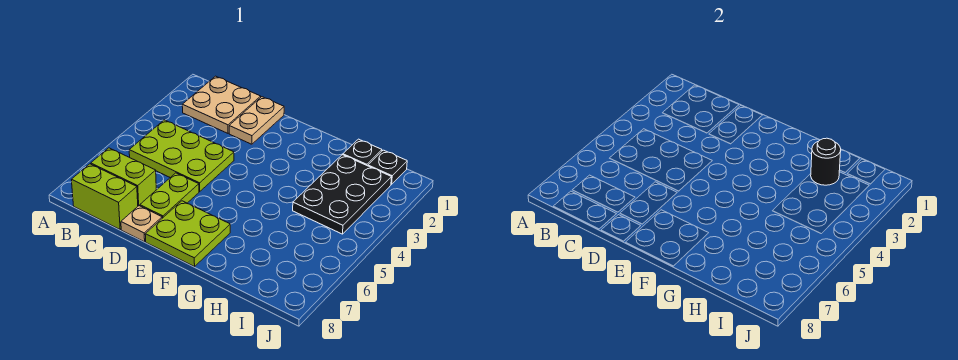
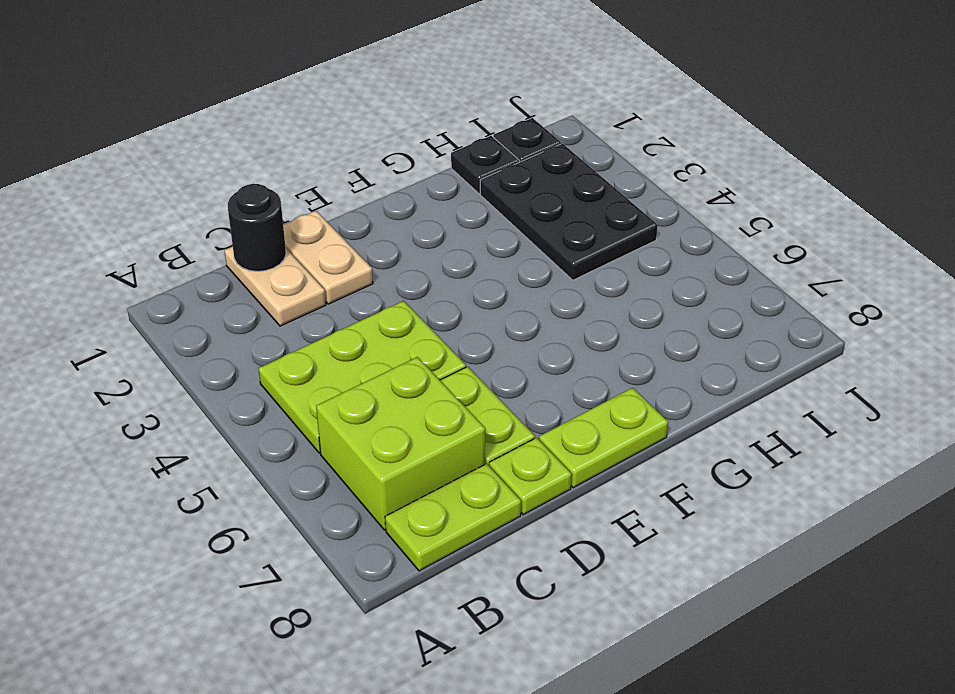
tan 2x2 plate [182,76,261,133] -> tan 1x2 plate [225,247,326,326]
lime 1x2 brick [91,148,156,206] -> lime 2x2 brick [316,357,485,530]
lime 1x2 brick [71,164,138,229] -> lime 1x2 plate [385,464,521,571]
tan 1x1 plate [121,206,162,242] -> lime 1x1 plate [489,438,572,515]
lime 2x2 plate [145,201,230,267] -> lime 1x2 plate [539,388,668,488]
black 1x1 round brick [811,138,841,185] -> black 1x1 round brick moved to [228,184,286,271]

